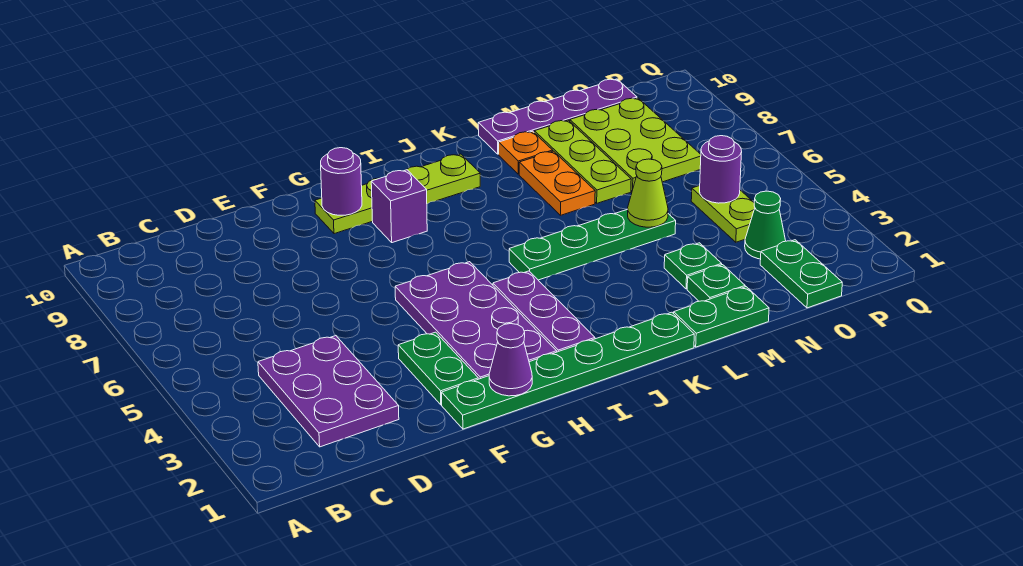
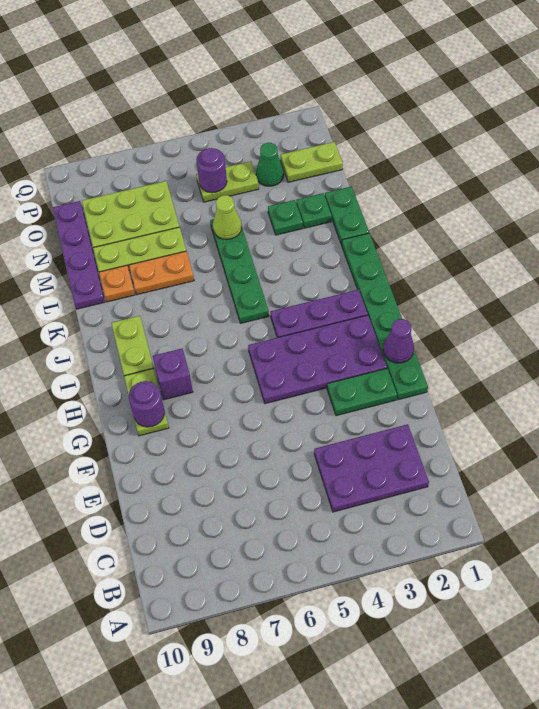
green 1x2 plate [760,240,842,308] -> lime 1x2 plate [281,142,343,182]

